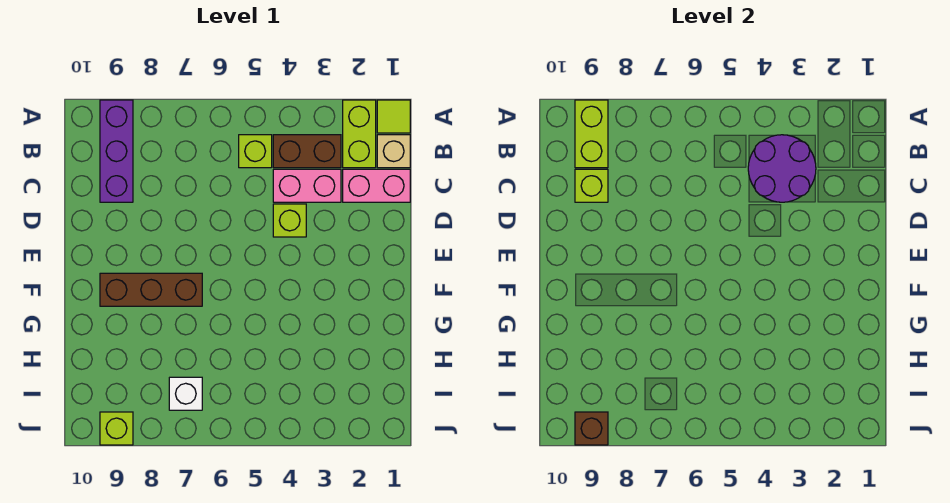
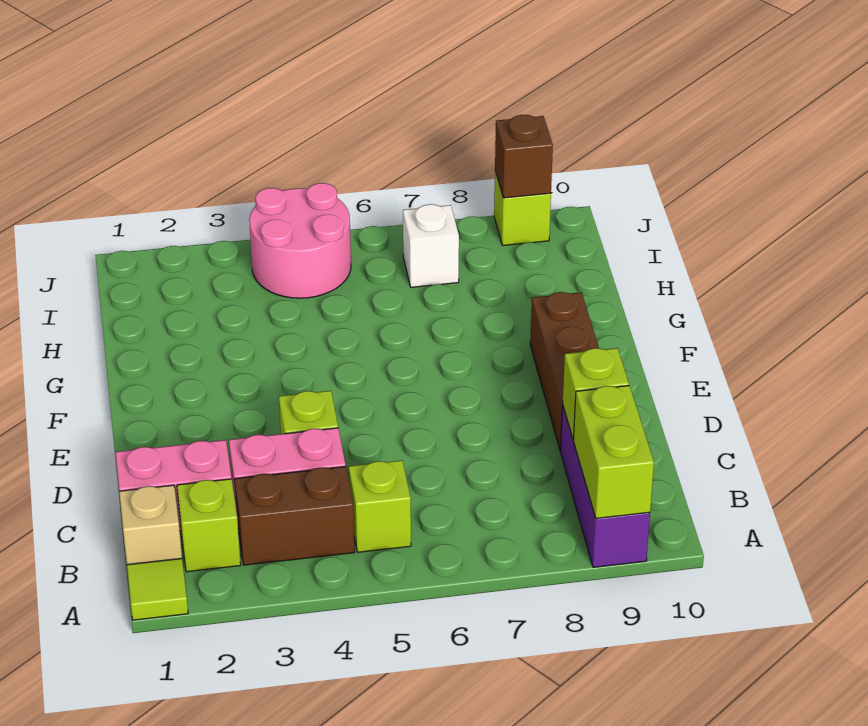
lime 1x2 brick [343,100,376,168] -> lime 1x1 brick [177,479,241,572]
purple 2x2 round brick [748,135,816,202] -> none
brown 1x3 brick [100,273,202,306] -> brown 1x3 brick turned to [530,292,599,450]
none -> pink 2x2 round brick [249,183,351,298]

